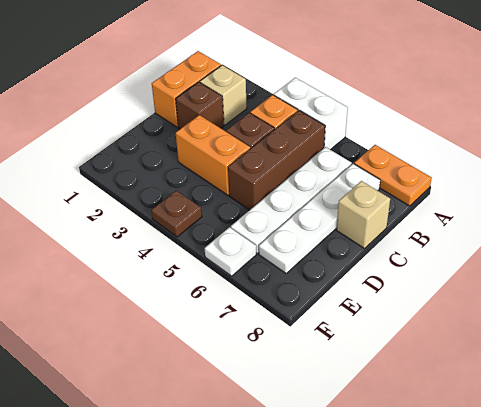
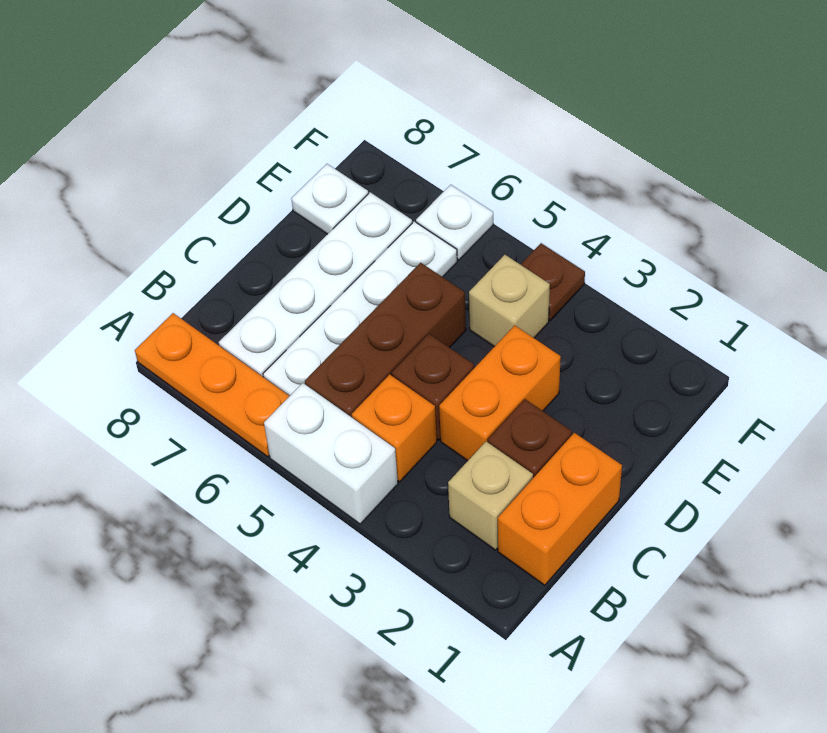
orange 1x2 plate [354,145,432,206] -> orange 1x3 plate [135,313,289,457]
tan 1x1 brick [337,181,390,248] -> tan 1x1 brick moved to [469,255,550,347]
orange 1x2 brick [176,115,250,195] -> orange 1x2 brick turned to [439,325,561,461]
none -> white 1x1 plate [291,164,368,234]

